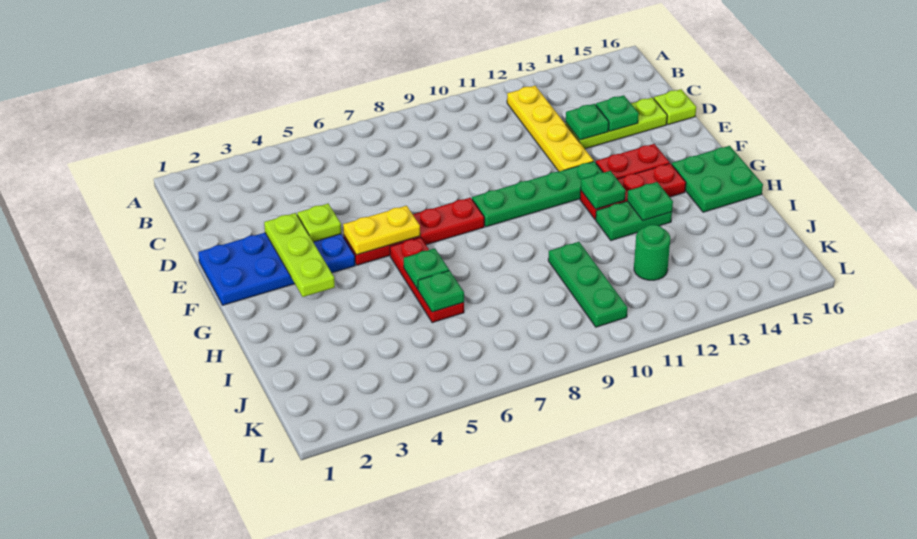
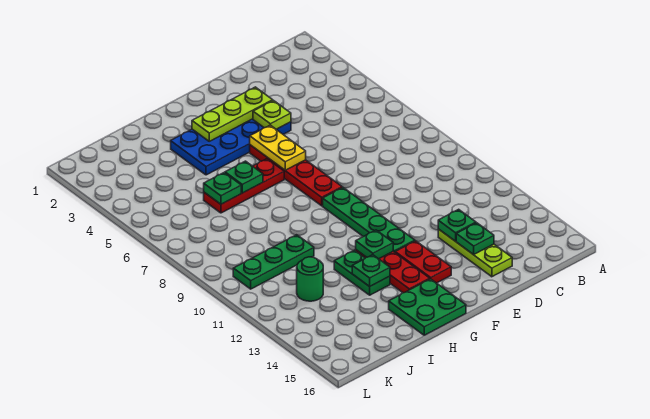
yellow 1x4 plate [507,86,594,171] -> none
lime 1x1 plate [653,89,696,125] -> none
blue 2x4 plate [198,233,355,305] -> blue 2x4 plate turned to [171,119,291,175]

